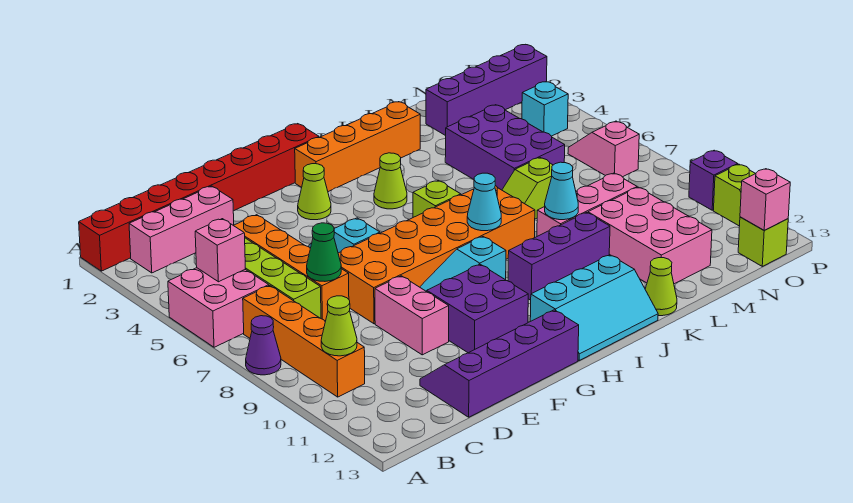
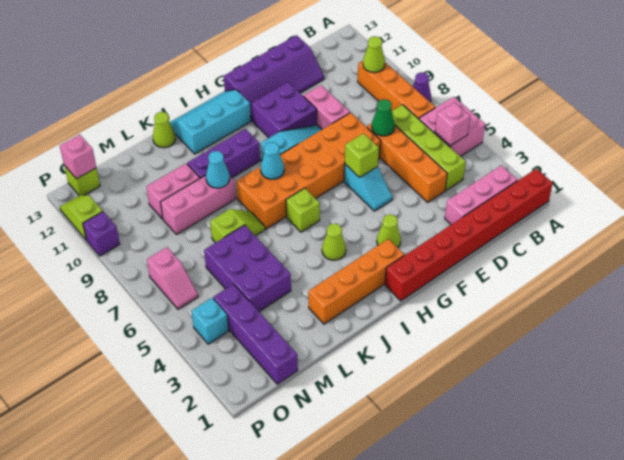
none -> lime 1x1 brick [345,133,379,178]
pink 2x3 brick [588,187,712,284] -> pink 1x2 brick [146,163,200,219]
purple 1x4 brick [426,45,547,136] -> purple 1x4 brick turned to [213,284,298,384]

